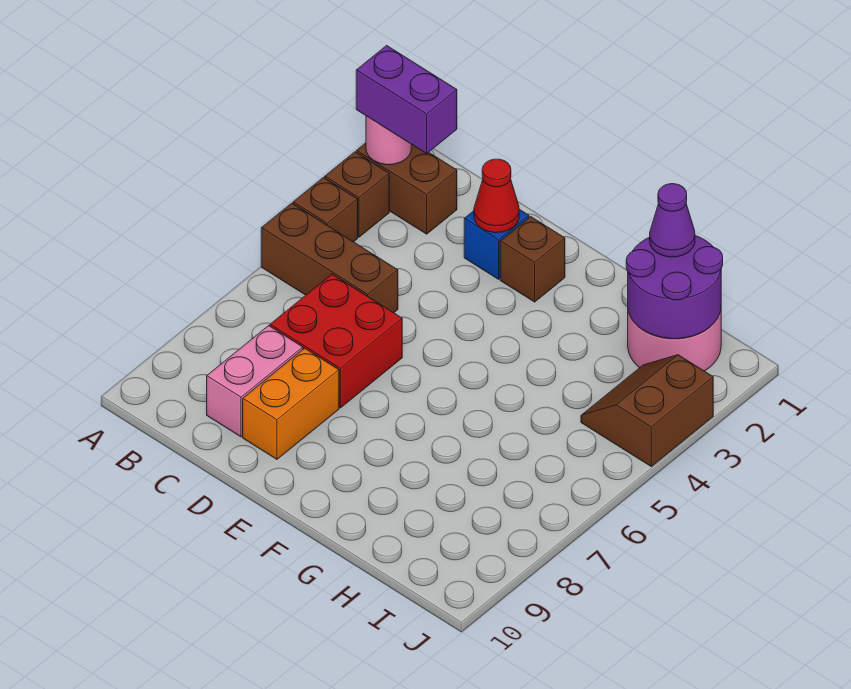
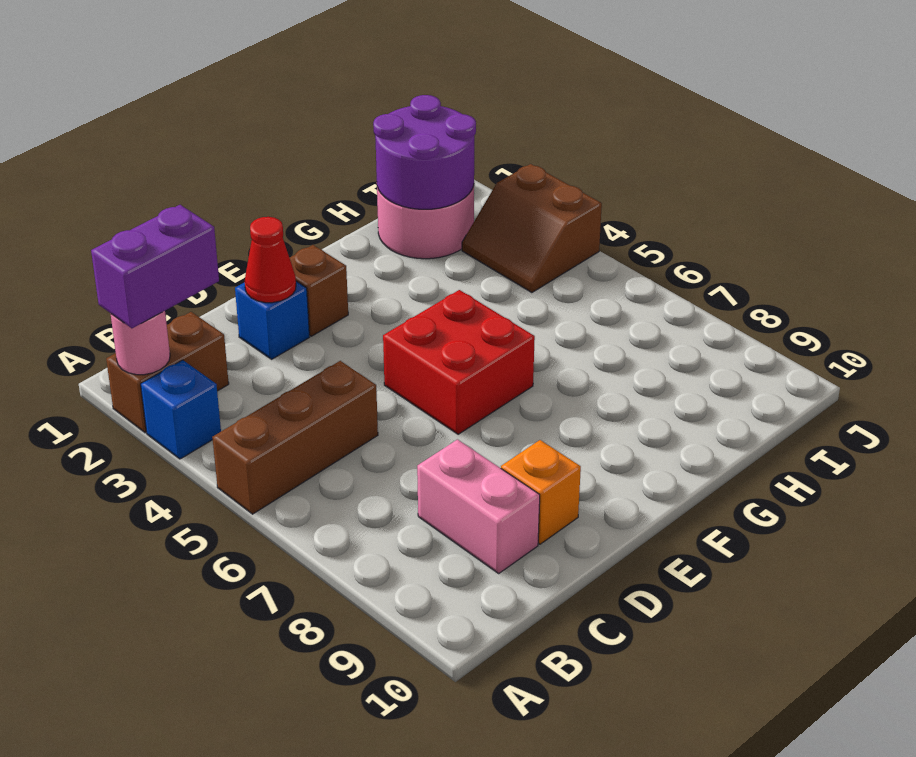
brown 1x1 brick [325,152,389,237] -> blue 1x1 brick [141,360,221,459]
brown 1x1 brick [293,177,358,242] -> none
red 2x2 brick [270,274,402,408] -> red 2x2 brick moved to [383,290,535,434]
orange 1x2 brick [243,348,339,459] -> orange 1x1 brick [501,440,581,544]
purple 1x1 cone [650,184,695,257] -> none

